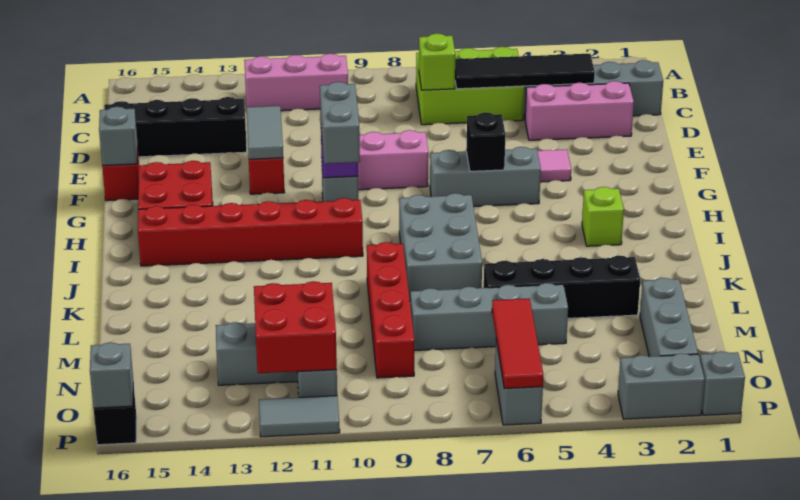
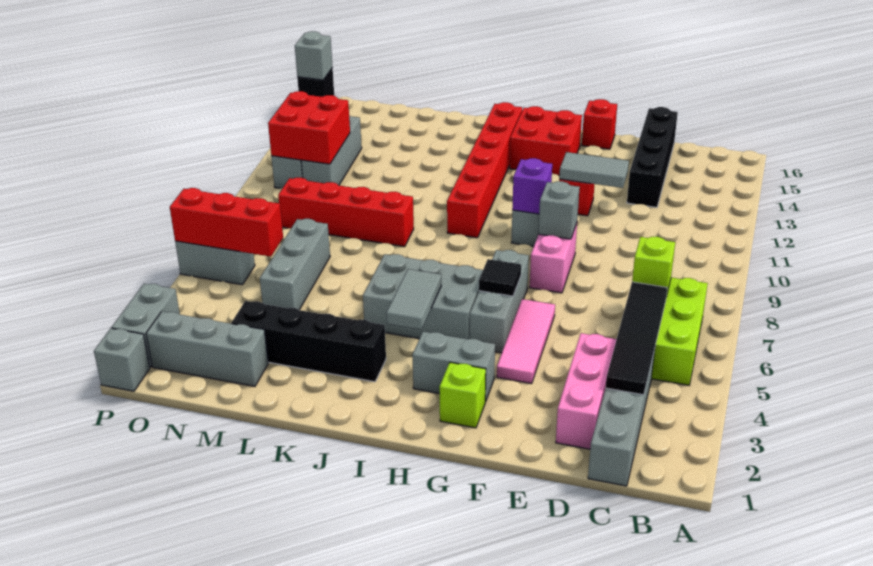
pink 1x3 brick [244,54,348,111] -> none
grey 1x1 brick [99,107,138,166] -> grey 1x1 brick moved to [538,181,580,239]
black 1x1 brick [466,112,506,171] -> black 1x1 tile [479,259,521,296]
grey 1x2 brick [320,82,360,164] -> grey 1x2 brick moved to [412,332,495,402]
lime 1x1 brick [582,187,624,246] -> lime 1x1 brick moved to [439,362,486,428]
grey 2x3 brick [399,193,482,299] -> grey 2x3 brick moved to [363,254,483,339]
black 1x4 brick [484,256,640,318] -> black 1x4 brick turned to [232,301,386,382]
grey 1x4 brick [410,283,568,351] -> grey 1x3 brick [260,219,330,310]
red 1x3 tile [492,298,543,389] -> red 1x3 brick [170,188,283,257]
grey 1x2 tile [259,396,340,437] -> grey 1x2 tile moved to [386,269,441,329]

